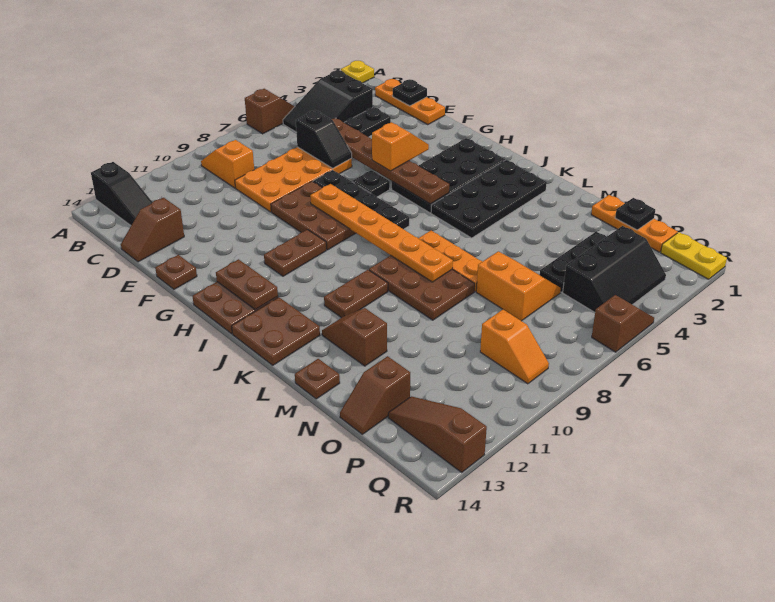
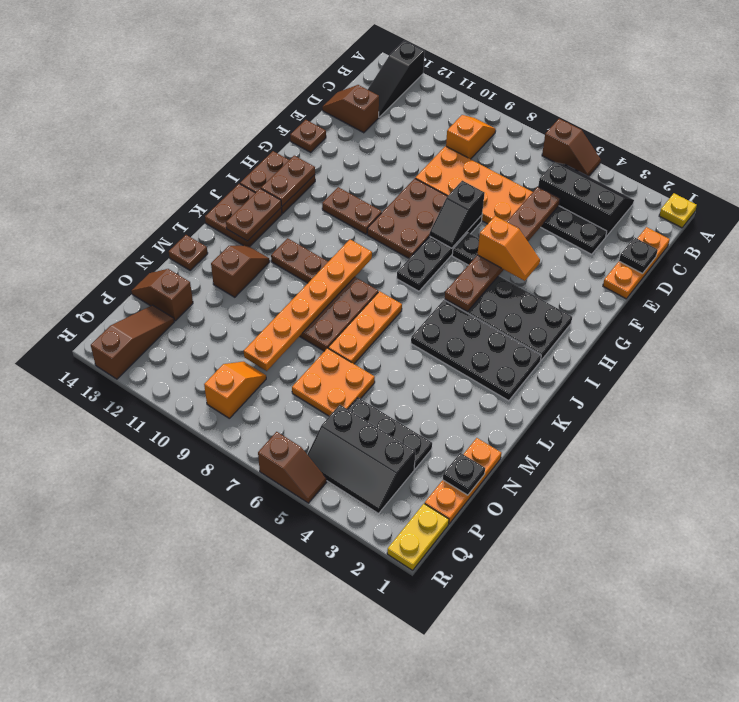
black 2x3 slope [283,70,373,132] -> black 2x3 slope turned to [538,162,634,237]
black 1x2 slope [296,110,352,168] -> black 1x2 slope moved to [430,181,485,248]
orange 1x6 plate [310,184,453,282] -> orange 1x6 plate moved to [244,240,372,371]
none -> brown 1x2 plate [226,189,281,241]
orange 2x2 slope [476,251,561,321] -> orange 2x2 plate [292,348,375,416]
orange 1x2 slope [480,310,549,384] -> orange 1x2 slope turned to [204,362,266,418]

